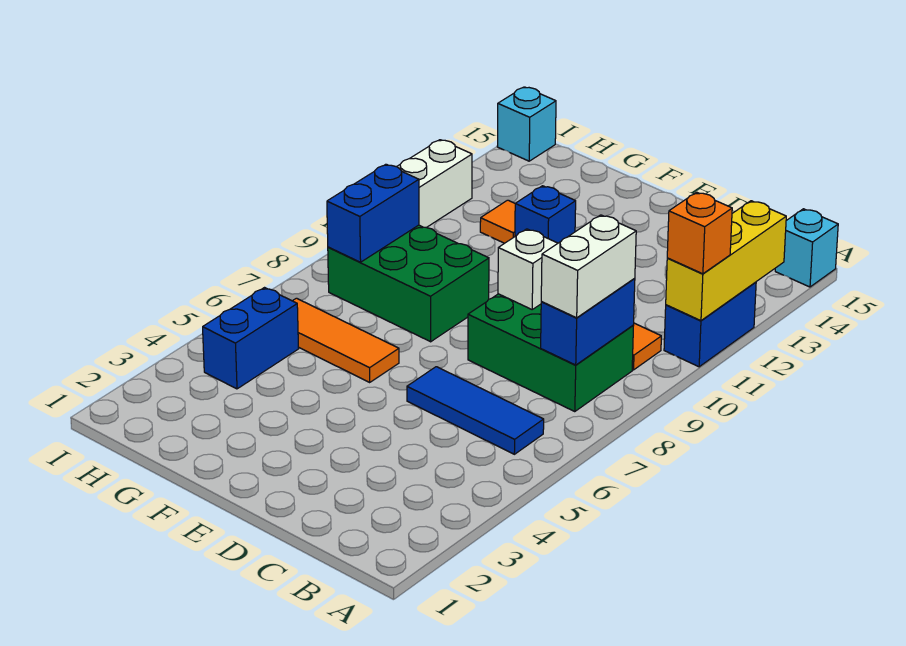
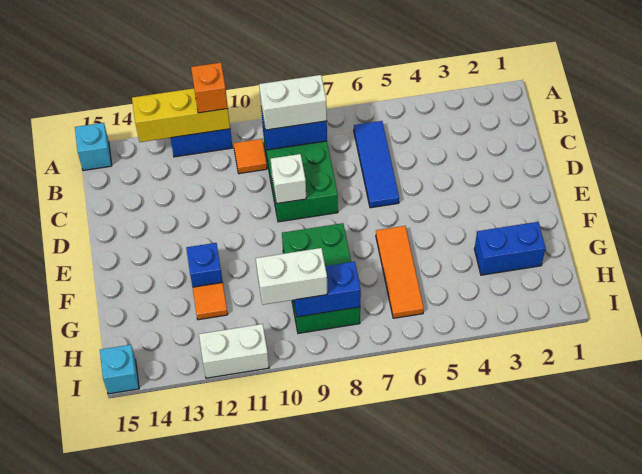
blue 1x2 brick [203,288,299,389] -> blue 1x2 brick moved to [475,222,546,275]
none -> white 1x2 brick [256,248,327,305]

